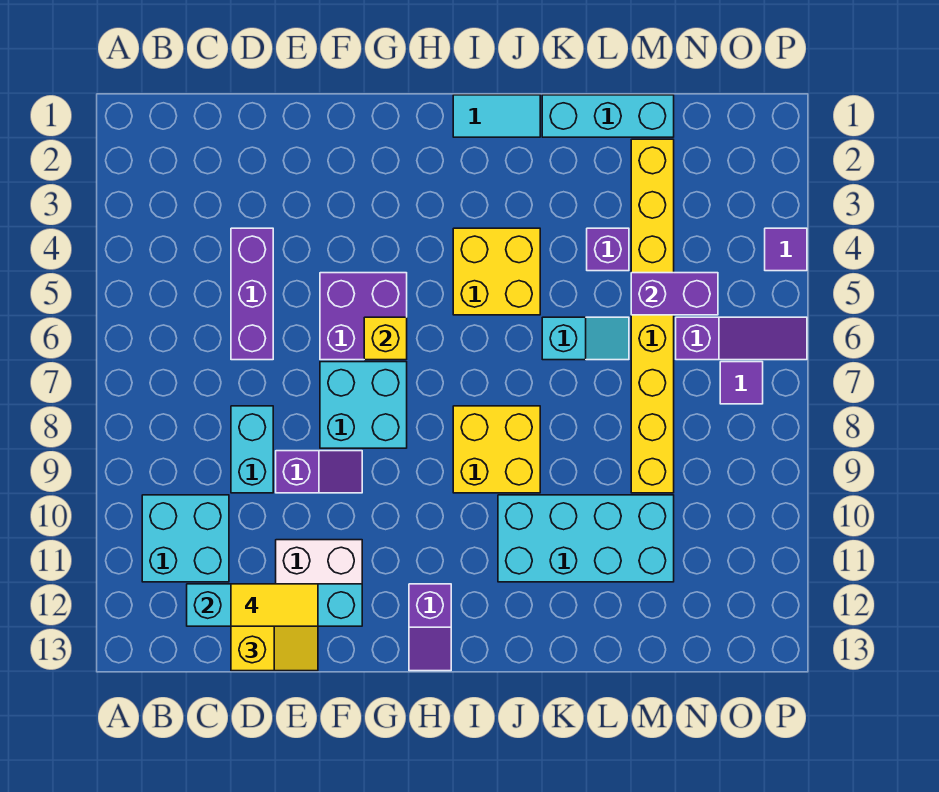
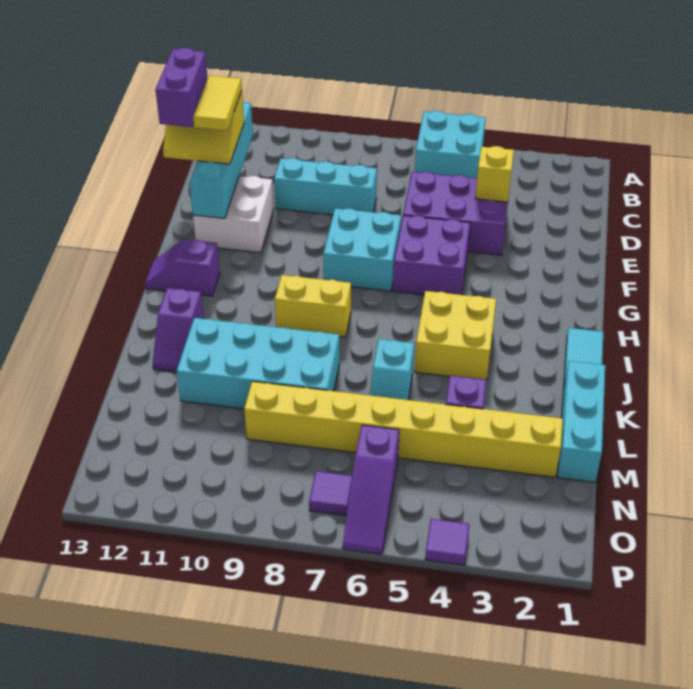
cyan 2x2 brick [142,495,229,582] -> cyan 2x2 brick moved to [415,111,485,178]
purple 1x3 brick [231,228,273,360] -> purple 2x3 brick [403,172,508,255]
cyan 1x2 brick [231,406,273,493] -> cyan 1x3 brick [274,158,377,215]
purple 1x2 slope [276,451,362,493] -> purple 1x2 slope moved to [153,288,204,372]
yellow 1x1 brick [364,317,407,360] -> yellow 1x1 brick moved to [475,146,514,202]
yellow 2x2 brick [453,406,540,493] -> yellow 1x2 brick [275,275,351,337]
cyan 2x4 brick [498,495,674,582] -> cyan 2x4 brick turned to [177,318,340,409]
purple 1x2 brick [631,273,718,315] -> purple 1x2 brick moved to [155,48,208,127]

